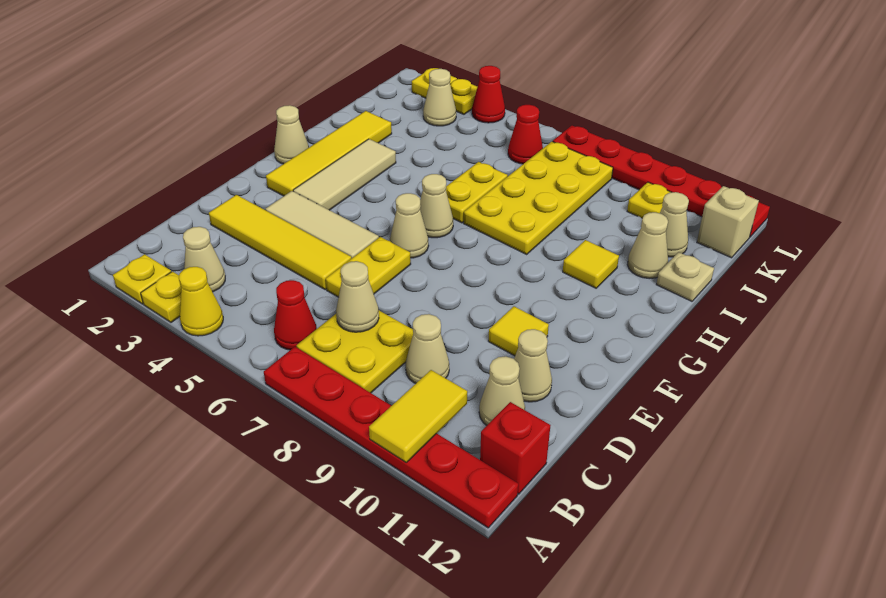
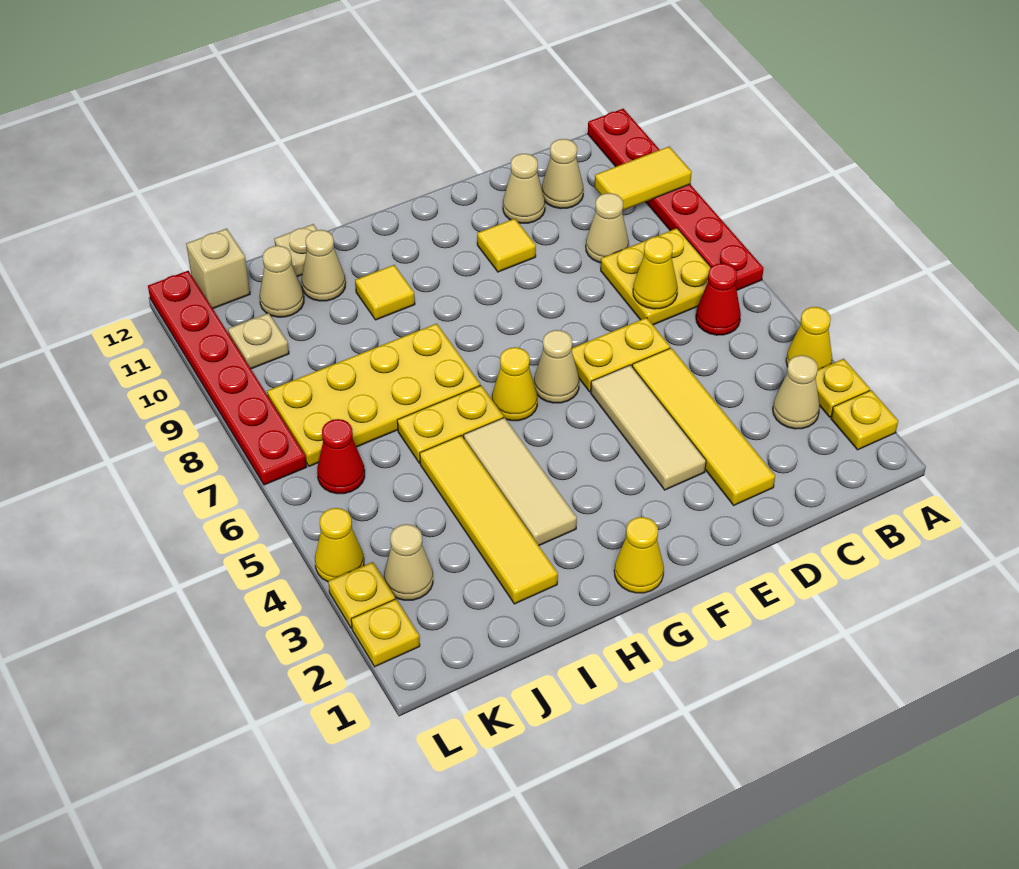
red 1x1 brick [480,402,551,494] -> none
tan 1x1 cone [336,261,379,332] -> yellow 1x1 cone [633,237,678,309]
yellow 1x4 tile [266,111,392,196] -> yellow 1x4 tile turned to [420,436,558,604]
tan 1x3 tile [293,139,396,210] -> tan 1x3 tile turned to [464,418,577,546]
tan 1x1 cone [274,105,309,164] -> yellow 1x1 cone [614,517,664,593]
tan 1x1 cone [420,174,453,238] -> yellow 1x1 cone [492,347,537,421]
yellow 1x1 plate [627,182,670,218] -> tan 1x1 plate [228,313,289,369]
red 1x1 cone [472,66,505,123] -> yellow 1x1 cone [315,508,364,582]

